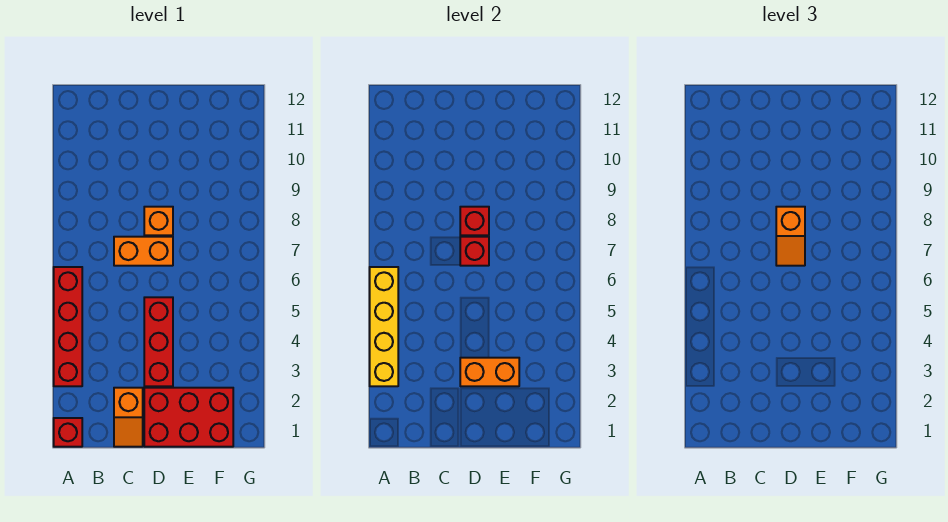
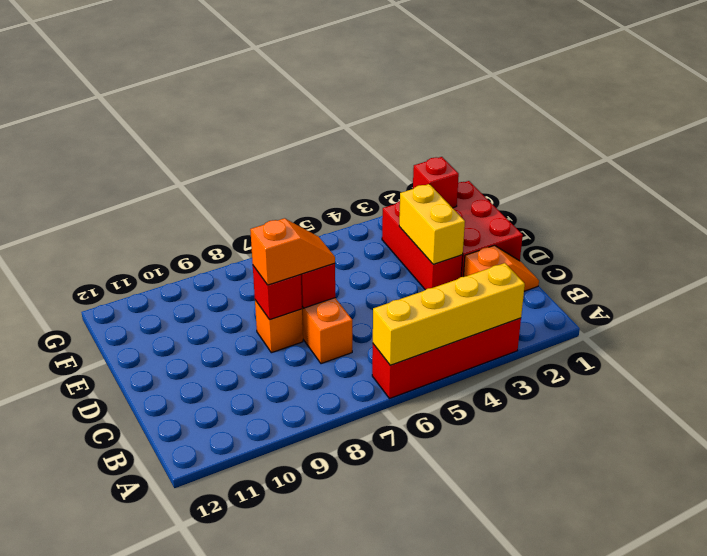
red 1x1 brick [54,418,82,447] -> red 1x1 brick moved to [413,157,459,208]
red 1x3 brick [144,297,173,386] -> red 1x3 brick turned to [382,201,463,290]
orange 1x2 brick [460,358,519,386] -> yellow 1x2 brick [399,184,465,264]

